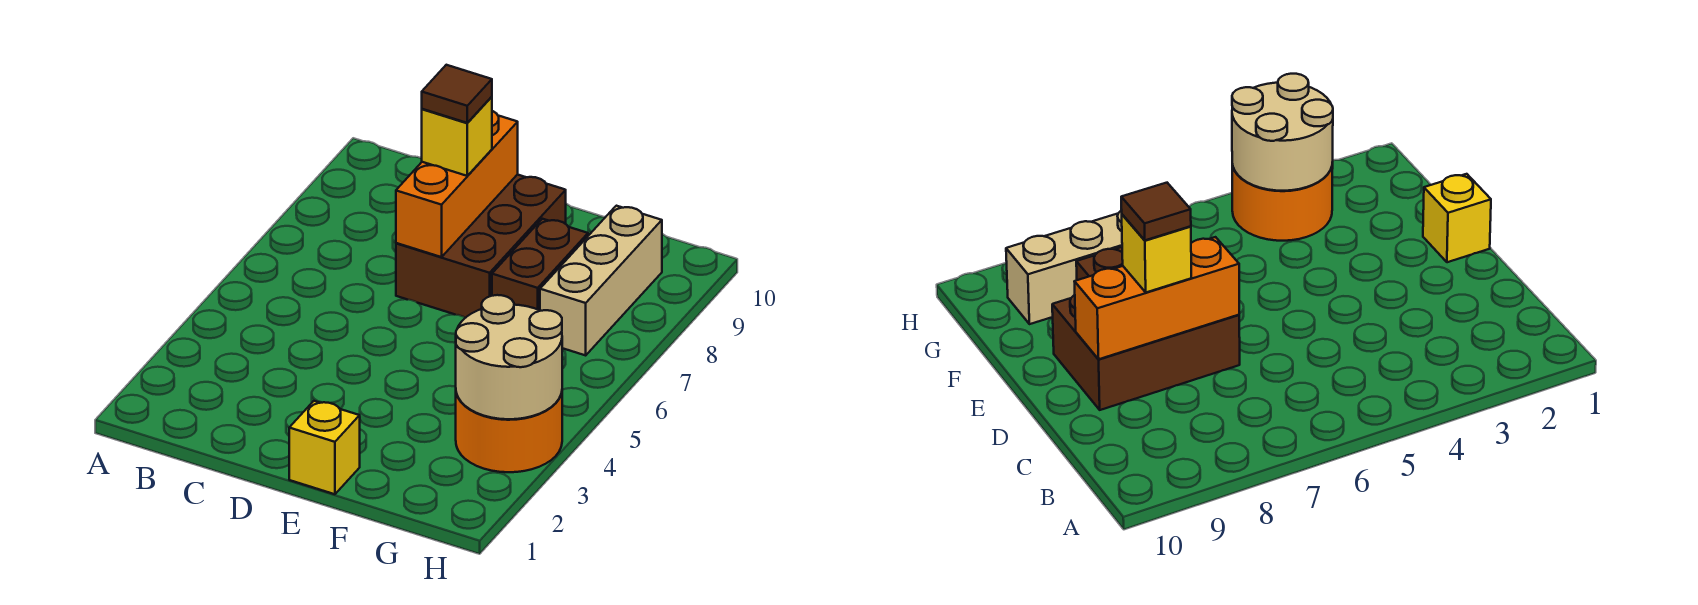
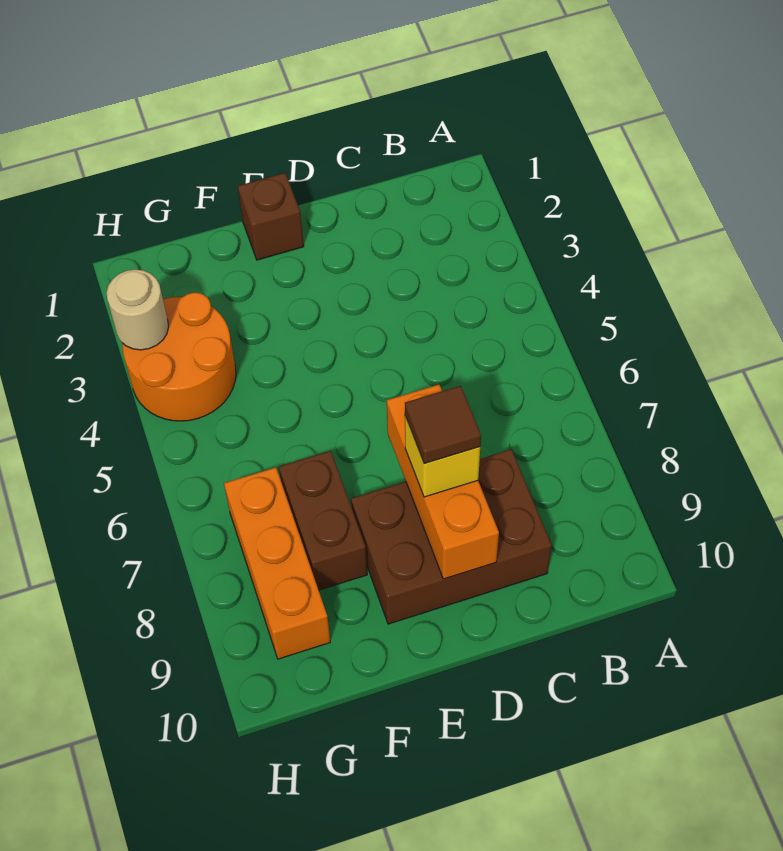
brown 2x3 brick [396,175,566,318] -> brown 2x3 brick turned to [351,449,552,624]
yellow 1x1 brick [289,401,360,494] -> brown 1x1 brick [238,173,304,260]
tan 2x2 round brick [456,295,562,419] -> tan 1x1 round brick [107,269,169,350]
tan 1x3 brick [540,206,662,355] -> orange 1x3 brick [224,467,330,659]

